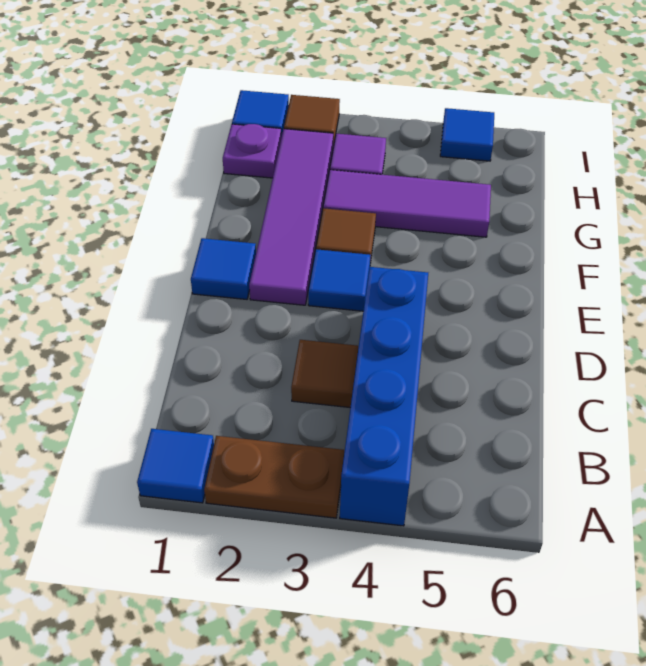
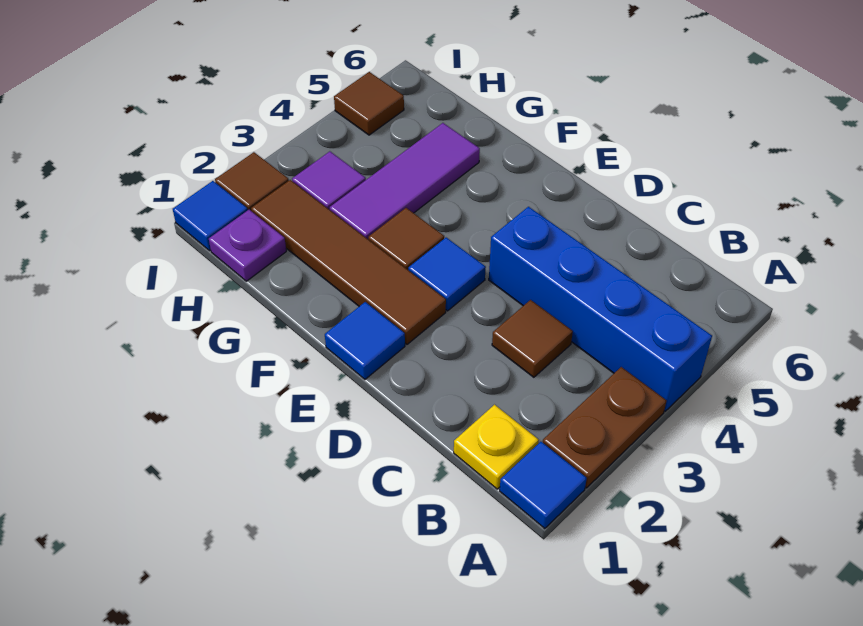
none -> yellow 1x1 plate [454,405,539,489]
purple 1x4 tile [249,129,333,305] -> brown 1x4 tile [251,180,446,344]
blue 1x1 tile [440,108,494,161] -> brown 1x1 tile [334,72,404,135]

